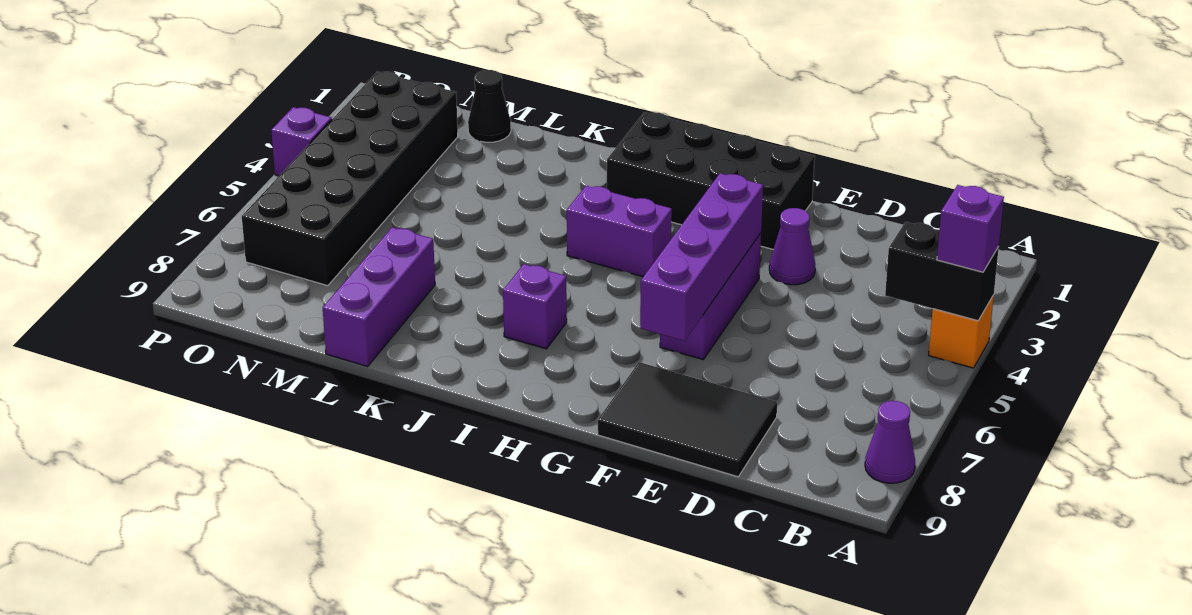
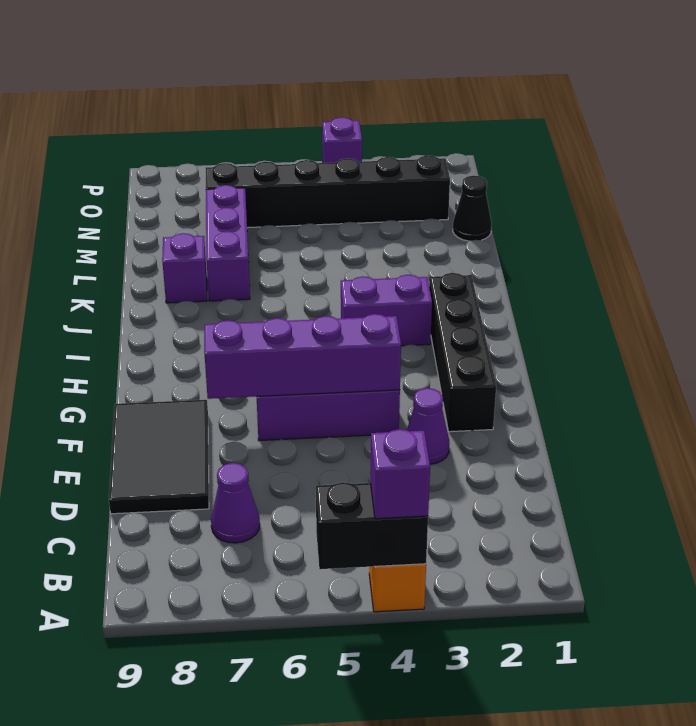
black 1x2 brick [885,222,999,321] -> black 1x2 brick turned to [316,482,428,569]
purple 1x1 cone [865,401,915,483] -> purple 1x1 cone moved to [211,463,260,543]
black 2x4 brick [607,112,815,249] -> black 1x4 brick [429,273,496,432]
purple 1x2 brick [567,186,672,277] -> purple 1x2 brick turned to [341,275,432,346]
purple 1x1 brick [503,264,567,349] -> purple 1x1 brick moved to [162,233,207,303]
purple 1x3 brick [323,227,435,366] -> purple 1x3 brick turned to [206,185,250,301]
black 2x6 brick [242,71,458,286] -> black 1x6 brick [206,155,450,228]

